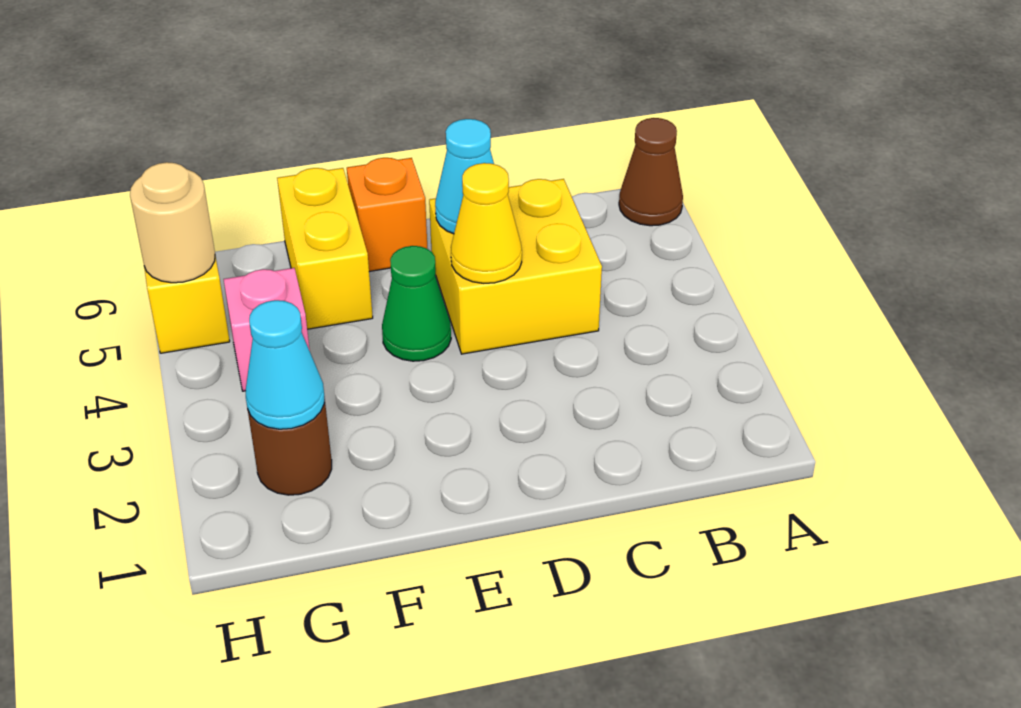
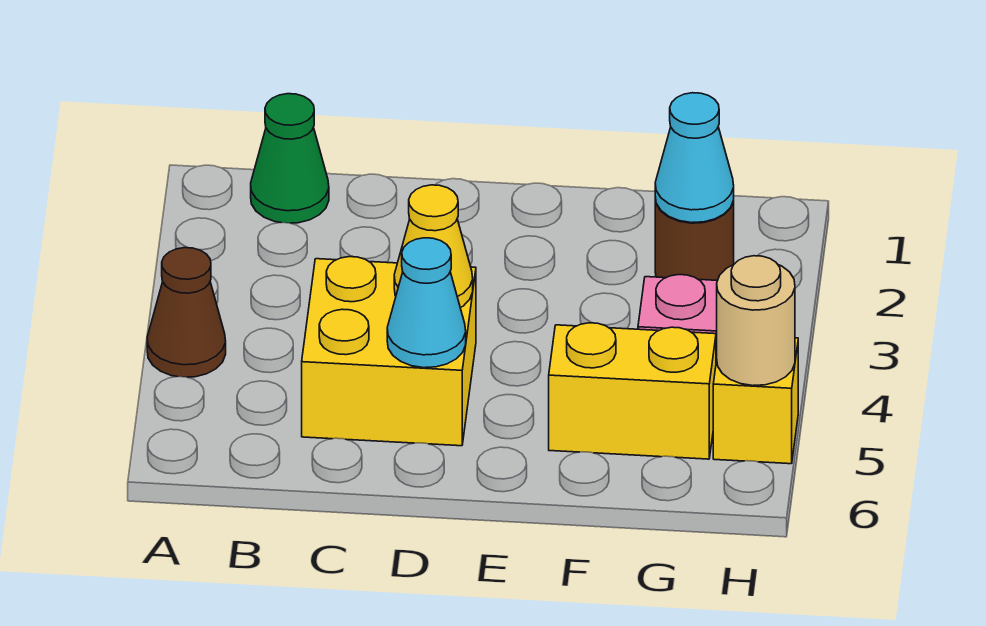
brown 1x1 cone [619,118,683,226] -> brown 1x1 cone moved to [147,248,226,377]
green 1x1 cone [382,246,451,361] -> green 1x1 cone moved to [251,94,329,223]
orange 1x1 brick [347,158,427,271] -> none
yellow 1x2 brick [277,168,373,329] -> yellow 1x2 brick turned to [549,323,716,459]

